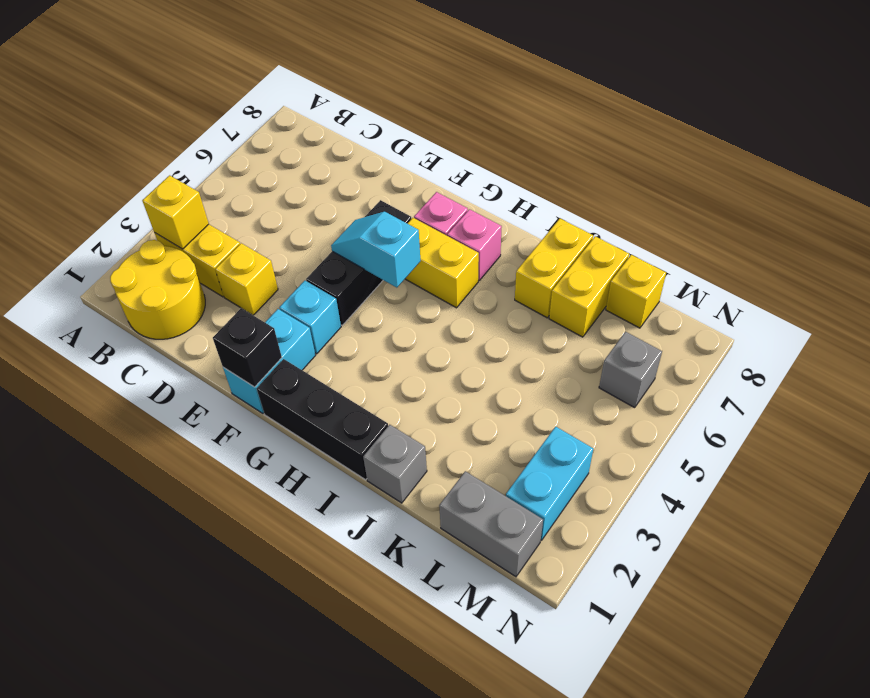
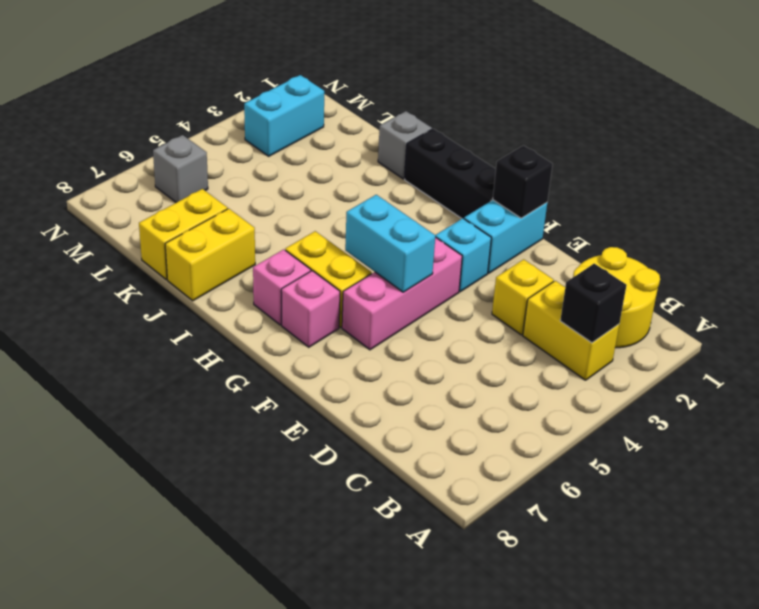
yellow 1x1 brick [142,175,209,249] -> black 1x1 brick [560,264,627,343]
black 1x3 brick [306,200,411,325] -> pink 1x3 brick [342,237,462,350]
cyan 1x2 slope [331,212,421,288] -> cyan 1x2 brick [345,195,435,292]
grey 1x2 brick [439,471,543,577] -> none
yellow 1x1 brick [606,255,666,328] -> none

